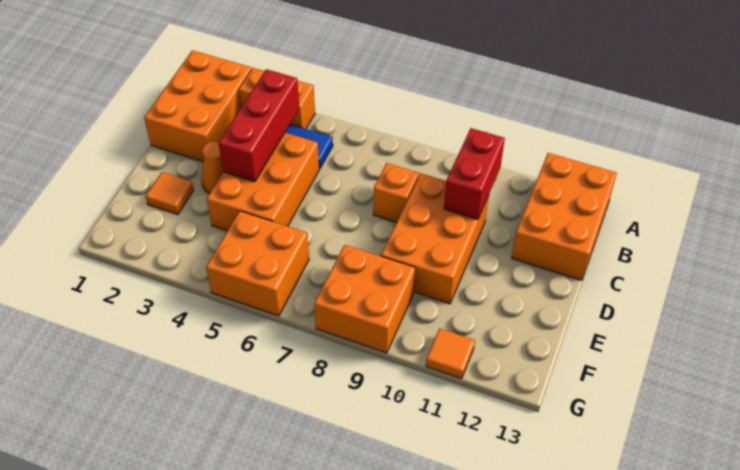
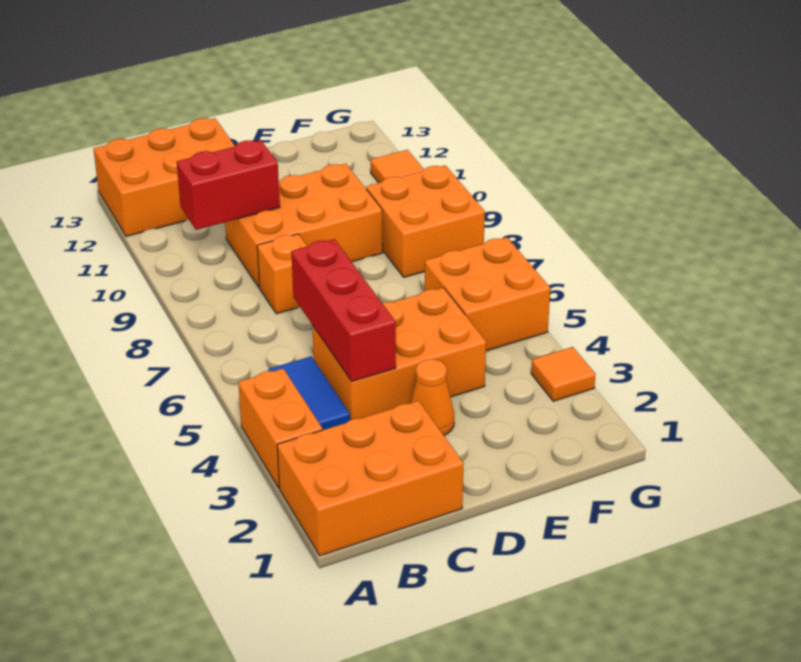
red 1x3 brick [219,69,299,182] -> red 1x3 brick turned to [291,239,396,381]
orange 1x1 tile [146,172,194,215] -> orange 1x1 tile moved to [531,347,596,401]

